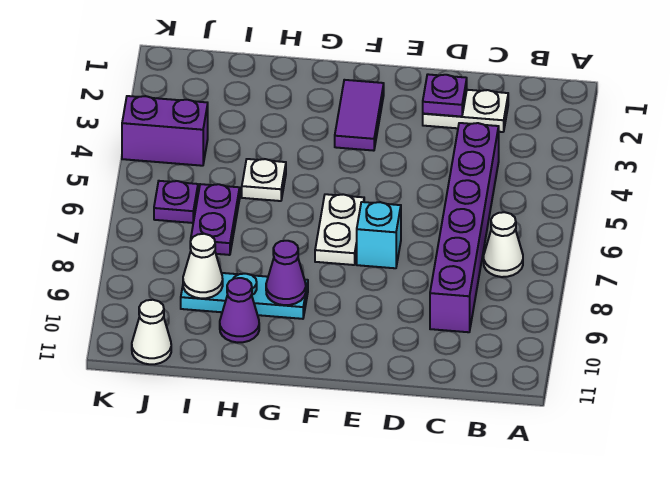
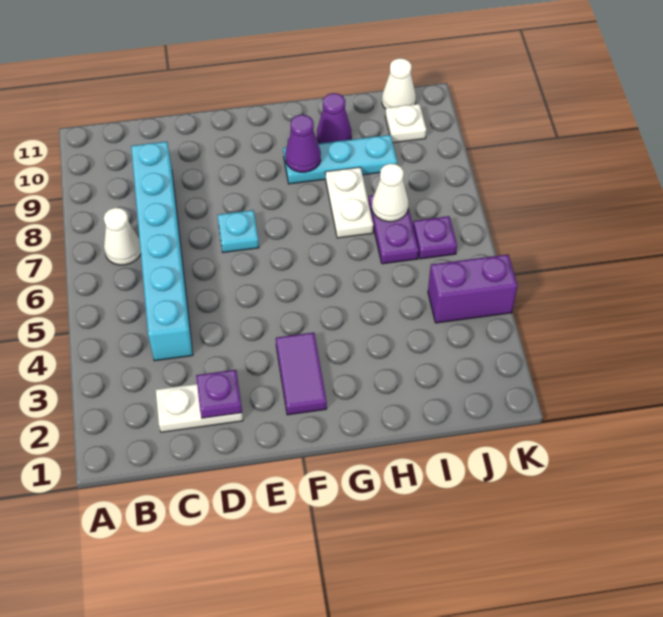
purple 1x6 brick [430,123,499,332] -> cyan 1x6 brick [131,142,193,361]
cyan 1x1 brick [357,202,401,268] -> cyan 1x1 plate [218,210,259,252]
white 1x2 plate [315,194,364,265] -> white 1x2 plate moved to [325,167,373,238]
white 1x1 plate [242,159,286,201] -> white 1x1 plate moved to [385,104,426,143]
white 1x1 cone [183,234,223,298] -> white 1x1 cone moved to [372,164,408,222]

